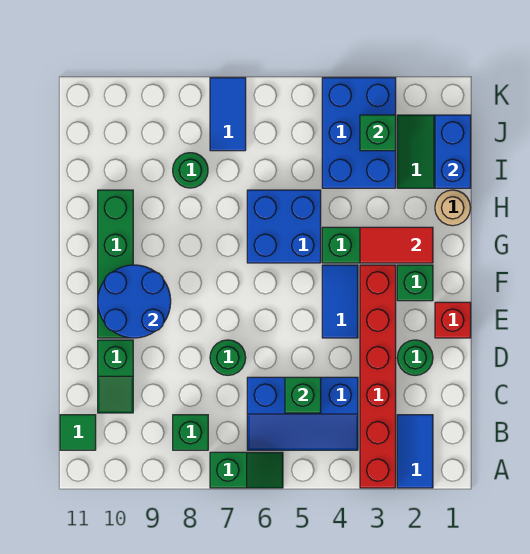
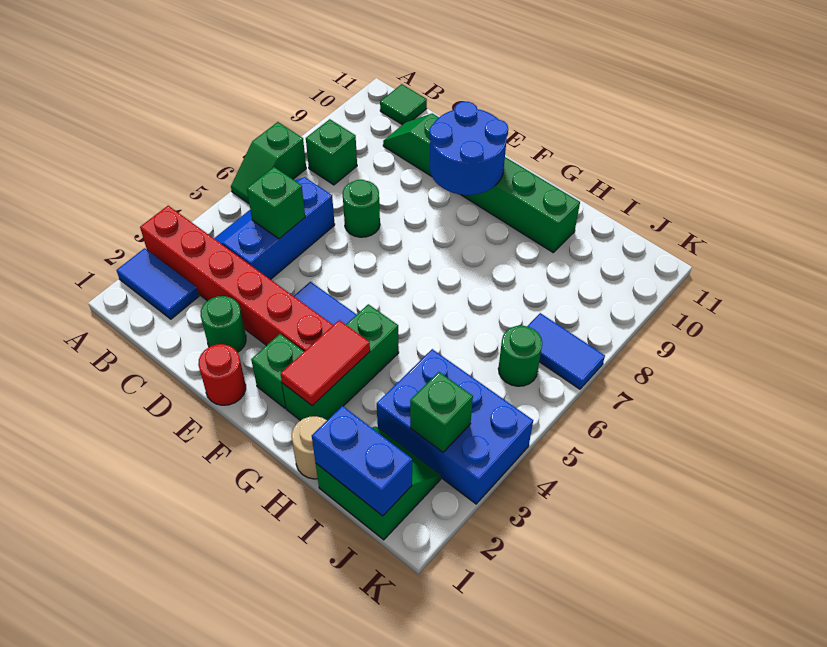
red 1x1 brick [435,302,471,338] -> red 1x1 round brick [198,344,246,405]
blue 2x2 brick [247,190,321,263] -> none
green 1x1 round brick [173,153,208,188] -> green 1x1 round brick moved to [498,326,542,386]

